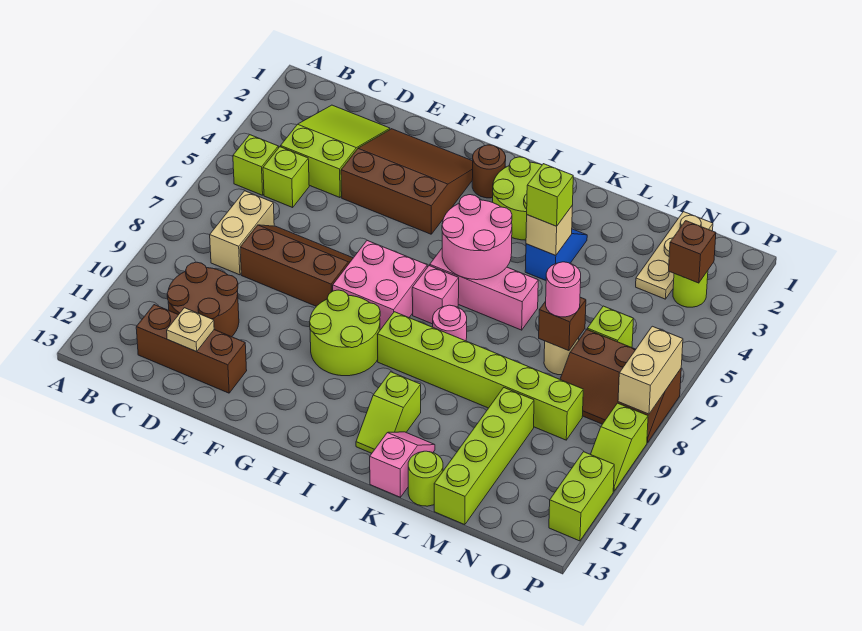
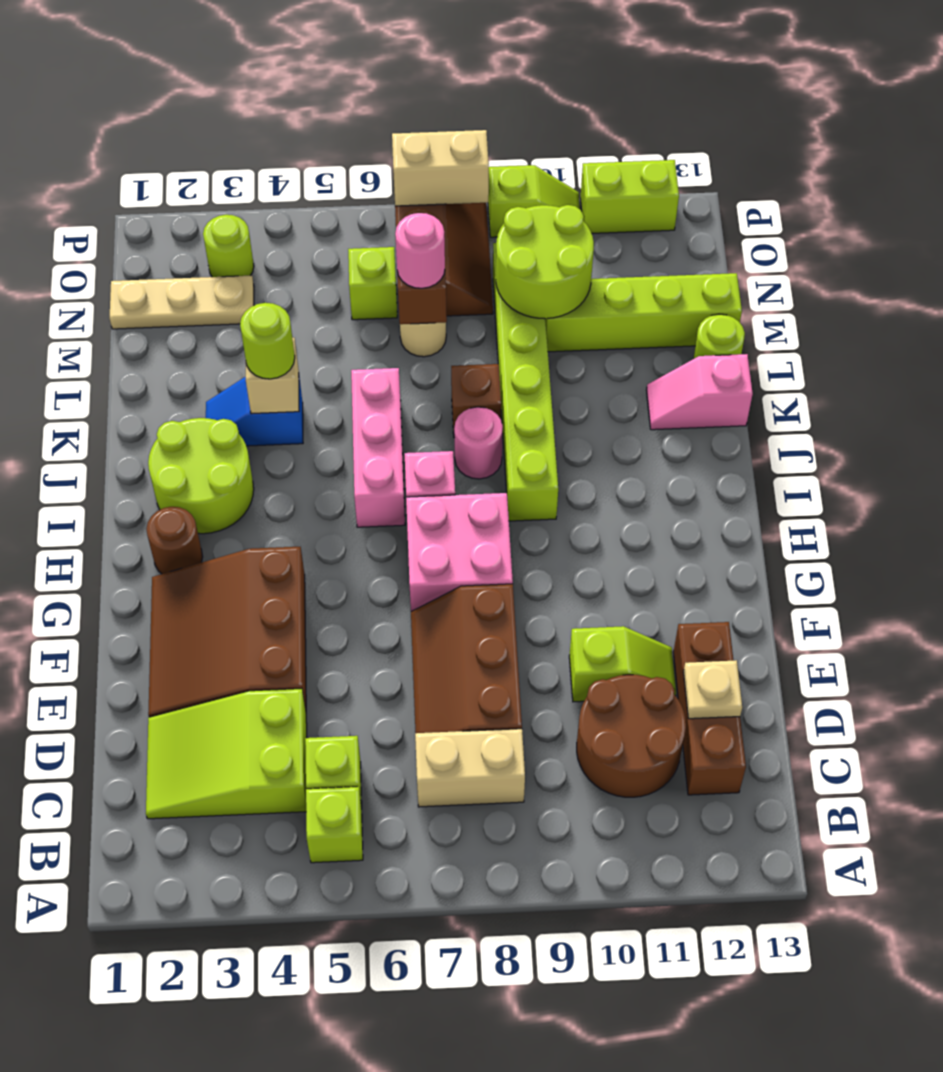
lime 2x2 round brick [309,290,380,376] -> lime 2x2 round brick moved to [496,205,594,319]
pink 2x2 round brick [442,195,512,280] -> none
lime 1x2 slope [356,372,421,453] -> lime 1x2 slope moved to [569,626,676,702]
lime 1x1 brick [527,164,573,226] -> lime 1x1 round brick [240,303,295,379]
brown 1x1 brick [669,221,716,283] -> brown 1x1 brick moved to [451,364,501,438]

